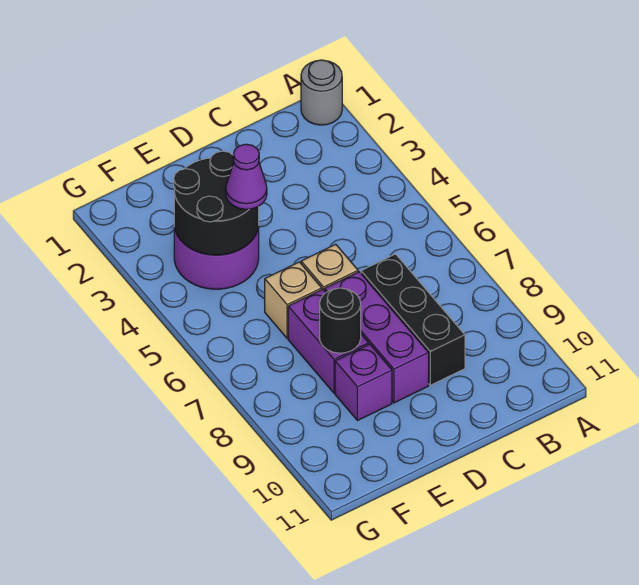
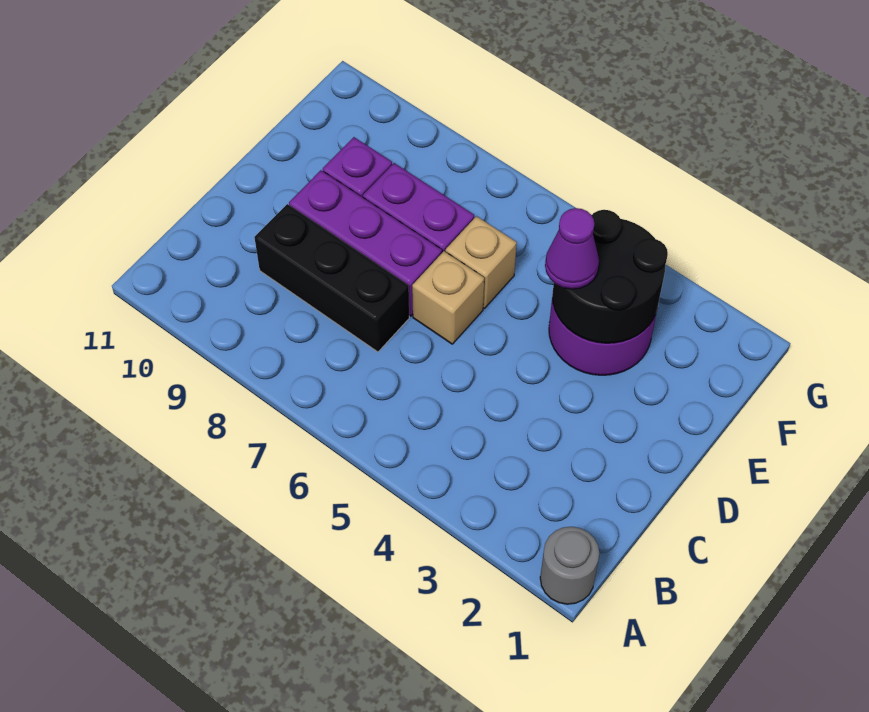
black 1x1 round brick [320,288,361,353] -> none

